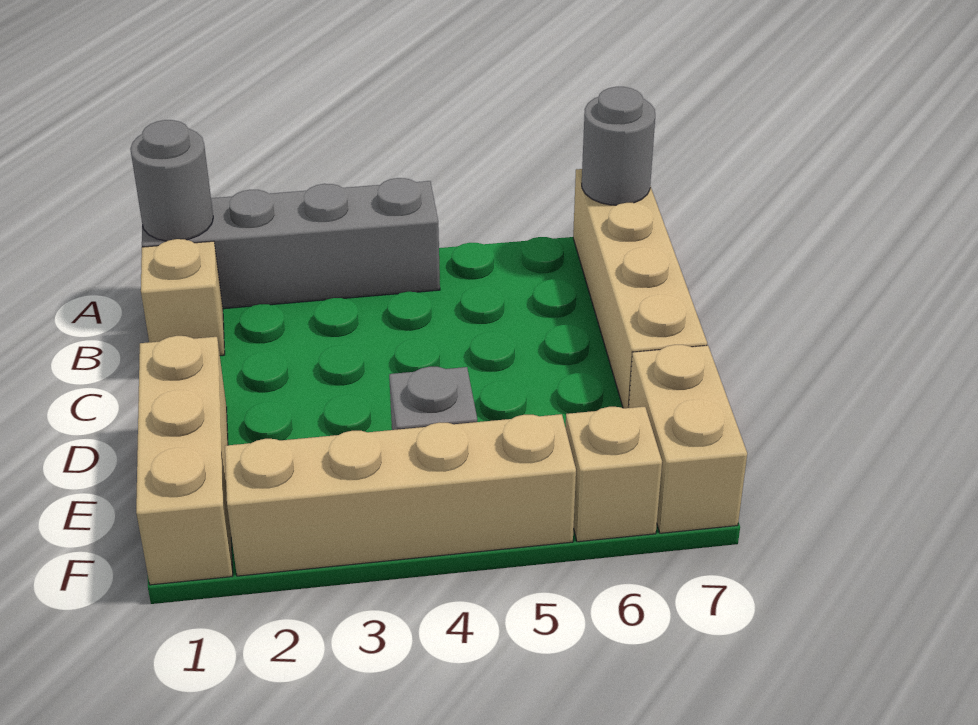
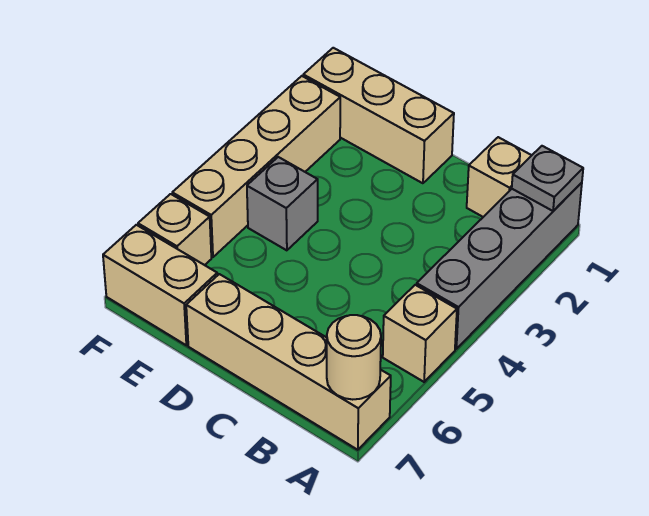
grey 1x1 round brick [130,120,213,241] -> grey 1x1 plate [512,146,583,211]
none -> tan 1x1 brick [383,285,457,382]
grey 1x1 round brick [582,87,655,205] -> tan 1x1 round brick [327,315,381,400]

